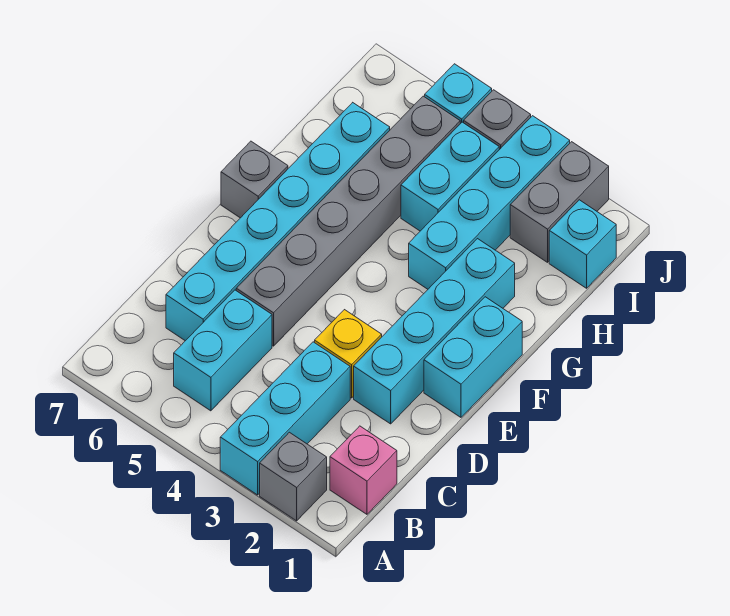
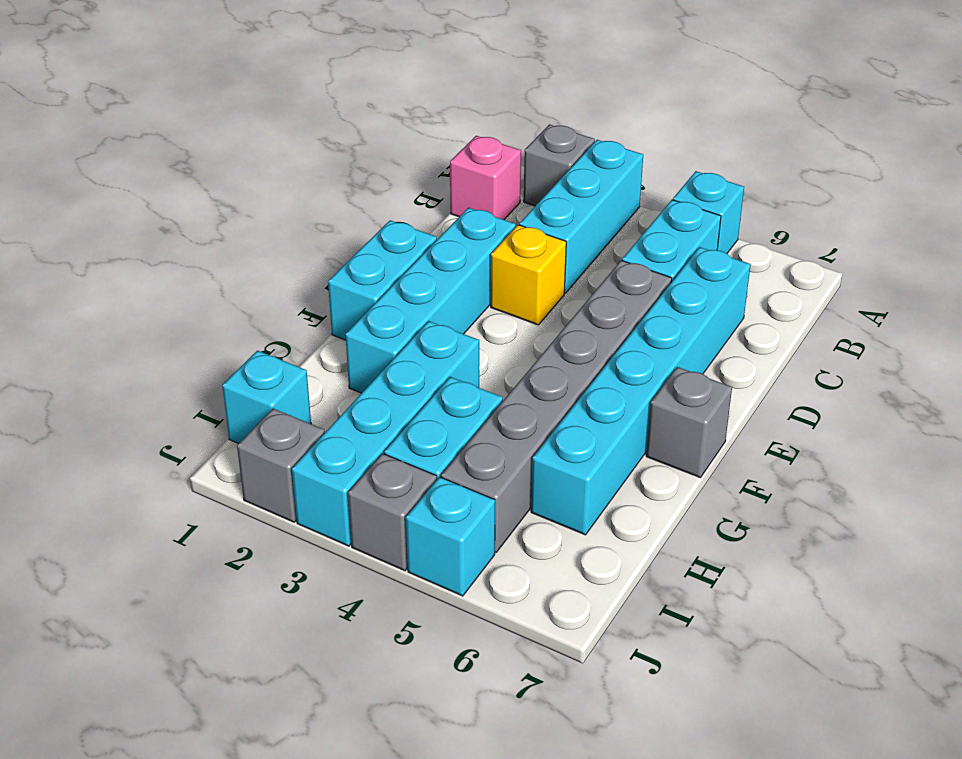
none -> cyan 1x1 brick [673,171,744,253]
grey 1x2 brick [510,142,609,262] -> grey 1x1 brick [237,409,325,522]

